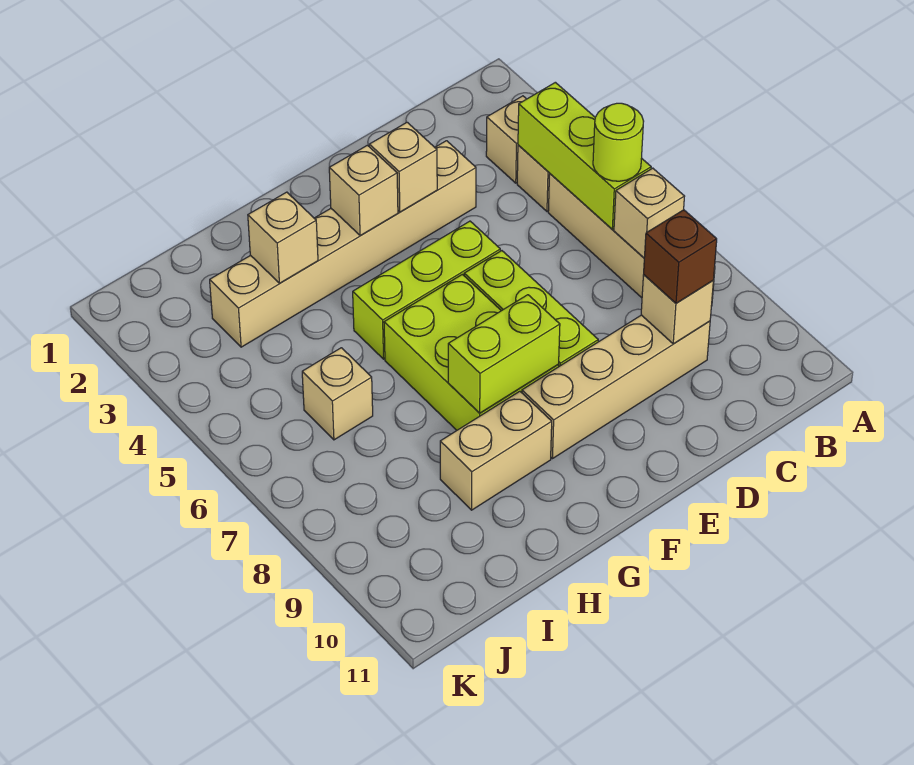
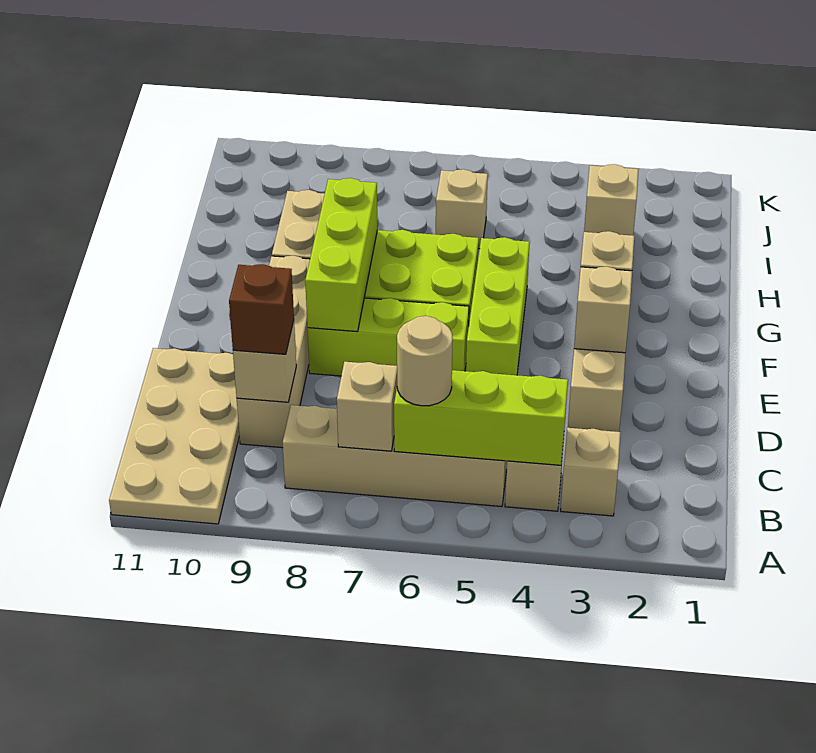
none -> tan 2x4 plate [109,348,239,524]
lime 1x1 round brick [593,103,644,181] -> tan 1x1 round brick [397,316,453,406]
lime 1x2 brick [448,295,560,413] -> lime 1x3 brick [305,178,377,332]

